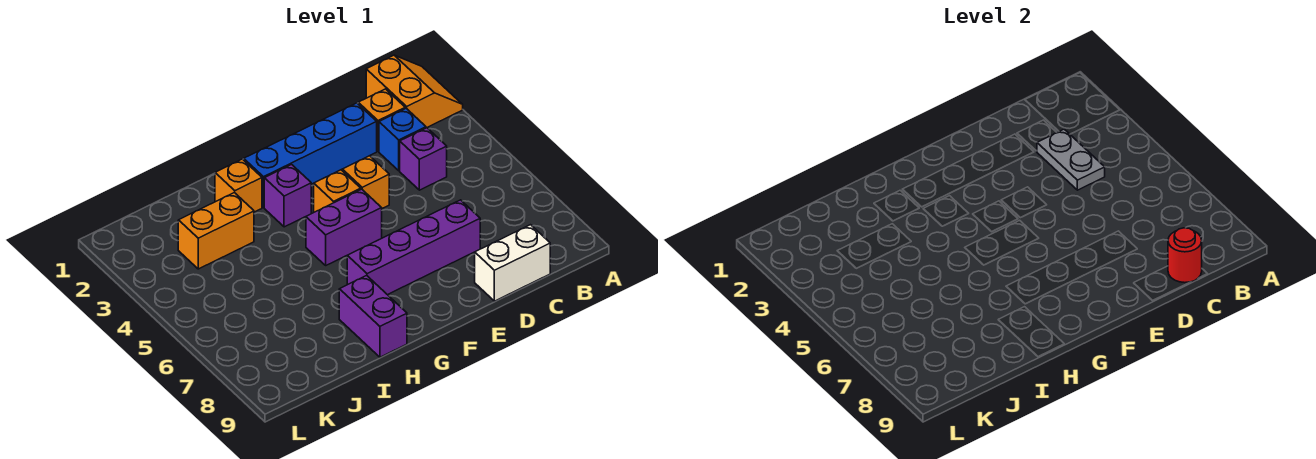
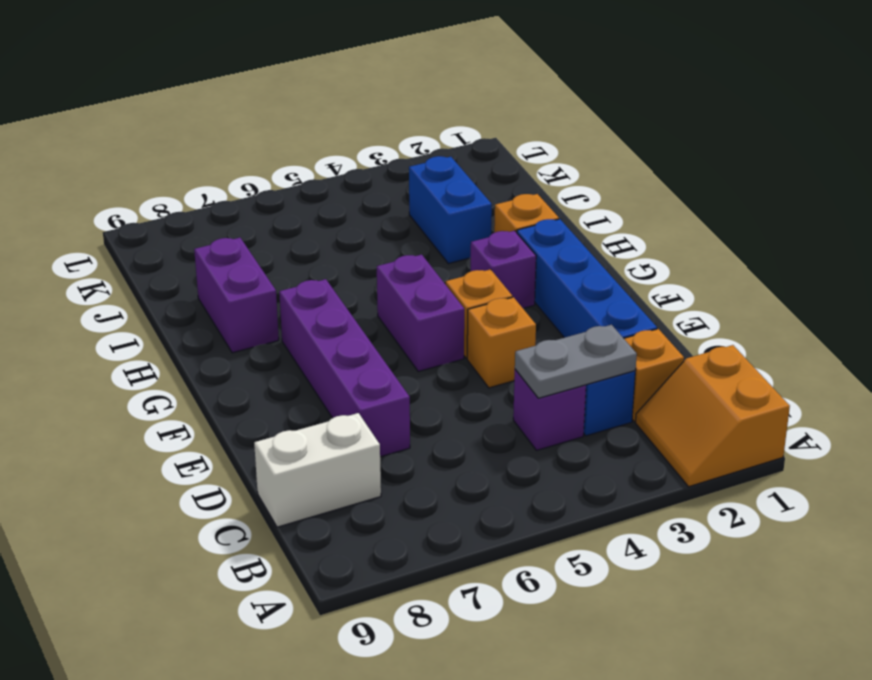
orange 2x2 slope [366,55,463,128] -> orange 2x2 slope turned to [635,345,790,487]
white 1x2 brick [475,225,550,301] -> white 1x2 brick turned to [254,413,381,527]
red 1x1 round brick [1168,228,1202,283] -> none
purple 1x2 brick [339,275,407,357] -> purple 1x2 brick turned to [194,238,279,353]
orange 1x2 brick [178,193,254,269] -> blue 1x2 brick [409,156,492,264]

